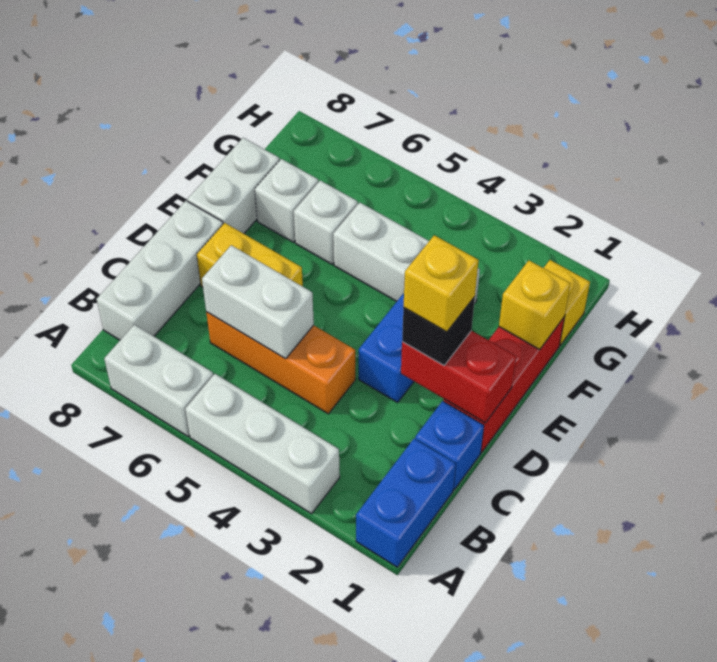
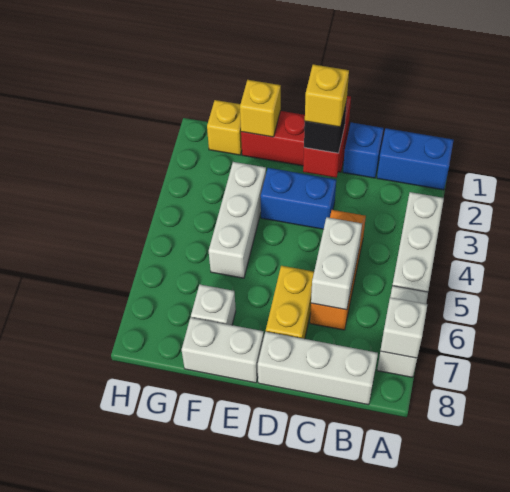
white 1x1 brick [294,181,358,264] -> white 1x1 brick moved to [380,297,427,358]

